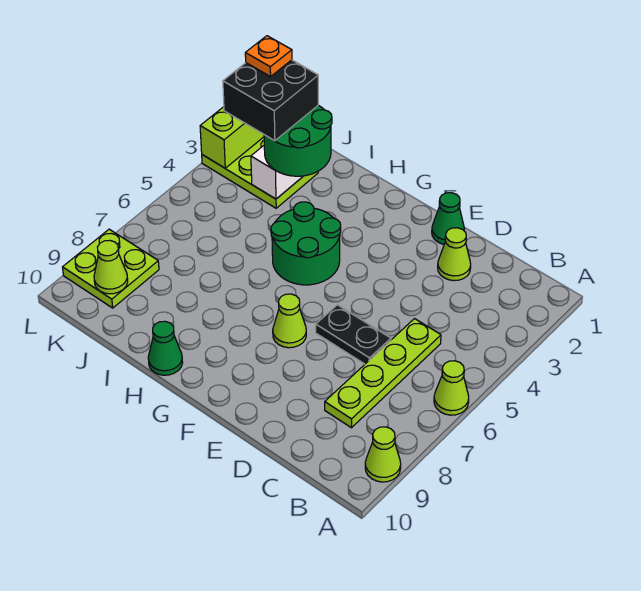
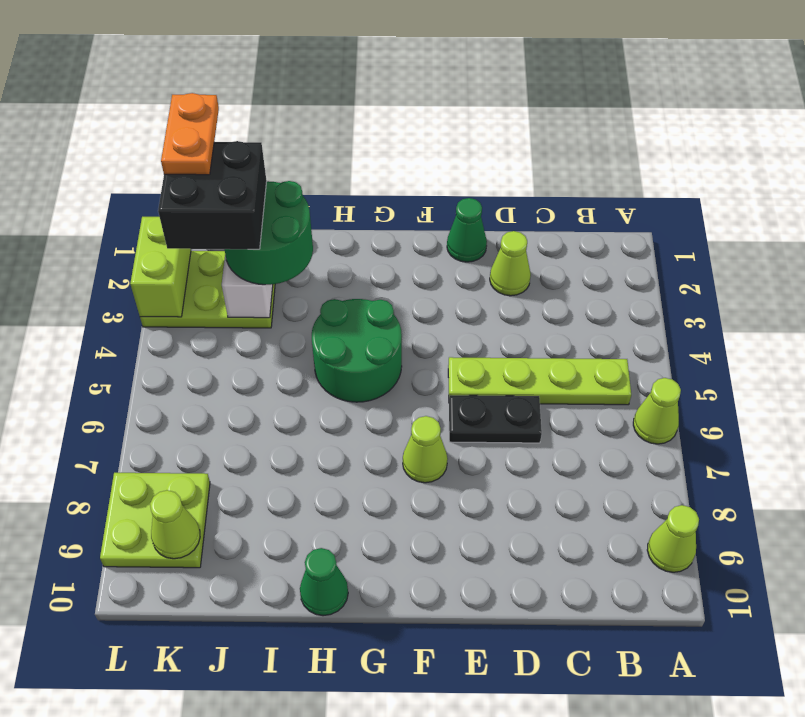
lime 1x4 plate [325,319,441,428] -> lime 1x4 plate turned to [448,357,631,405]
orange 1x1 plate [245,36,292,77] -> orange 1x2 plate [161,93,219,175]

